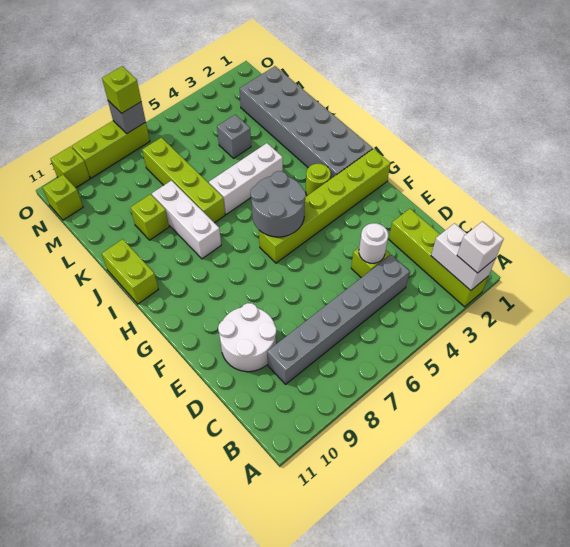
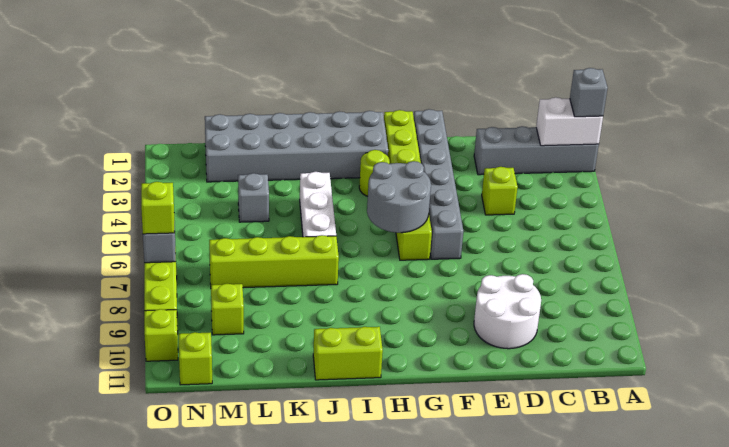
lime 1x4 brick [389,209,488,307] -> grey 1x4 brick [474,126,599,175]
white 1x1 brick [457,221,504,273] -> grey 1x1 brick [570,68,608,117]
grey 1x6 brick [267,255,410,384] -> grey 1x6 brick moved to [414,109,463,259]
white 1x1 round brick [359,223,388,263] -> none
white 1x3 brick [152,181,221,259] -> none
lime 1x1 brick [130,194,169,240] -> lime 1x1 brick moved to [211,284,244,335]

